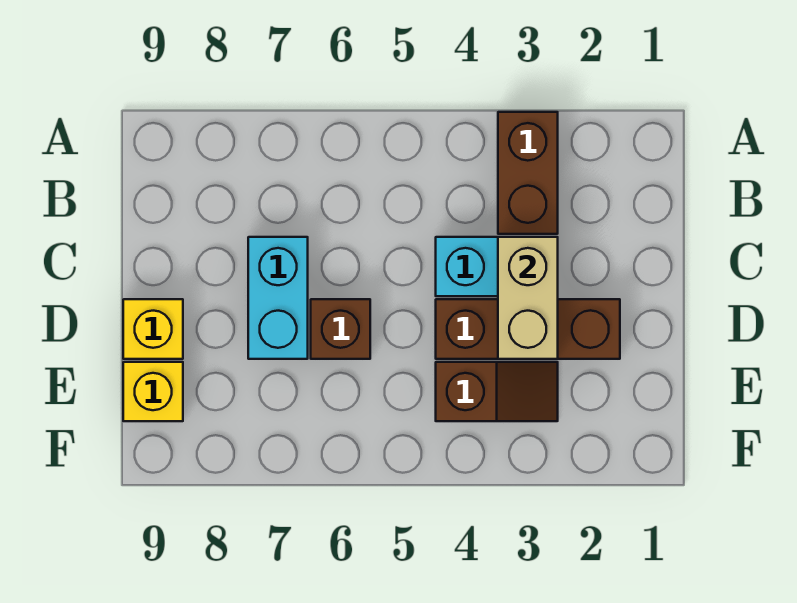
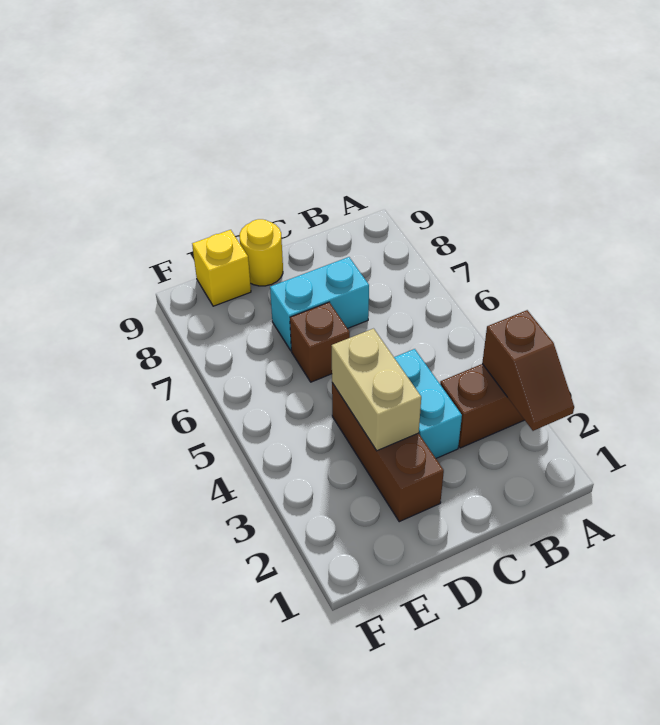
tan 1x2 brick [498,237,558,359] -> tan 1x2 brick turned to [332,329,421,451]
yellow 1x1 brick [123,299,183,359] -> yellow 1x1 round brick [239,219,283,286]
brown 1x2 slope [436,362,558,421] -> brown 1x2 slope moved to [482,310,574,431]

